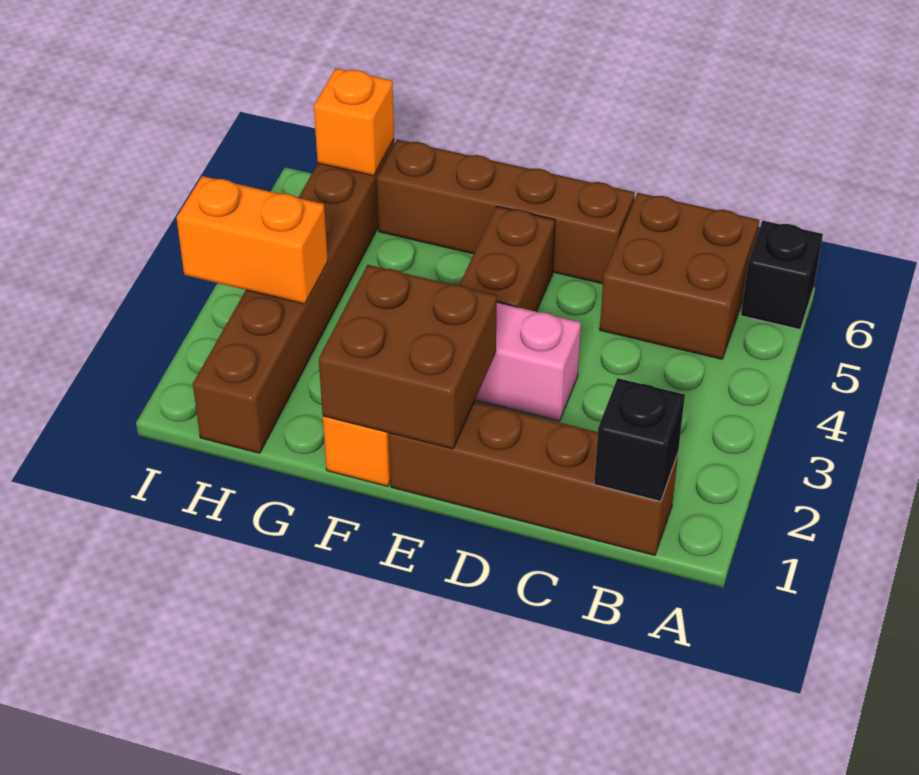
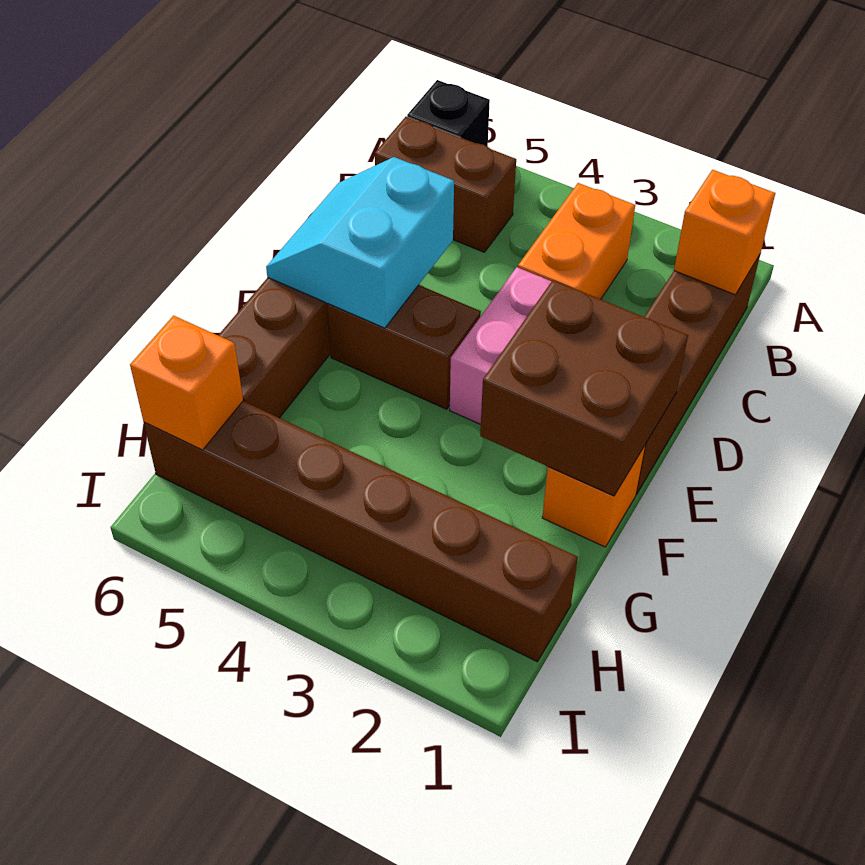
black 1x1 brick [594,378,685,501] -> orange 1x1 brick [674,170,775,295]
brown 2x2 brick [600,193,759,359] -> brown 1x2 brick [375,117,516,252]
none -> cyan 2x2 slope [266,157,454,328]
orange 1x2 brick [176,176,328,304] -> orange 1x2 brick moved to [518,183,635,299]

